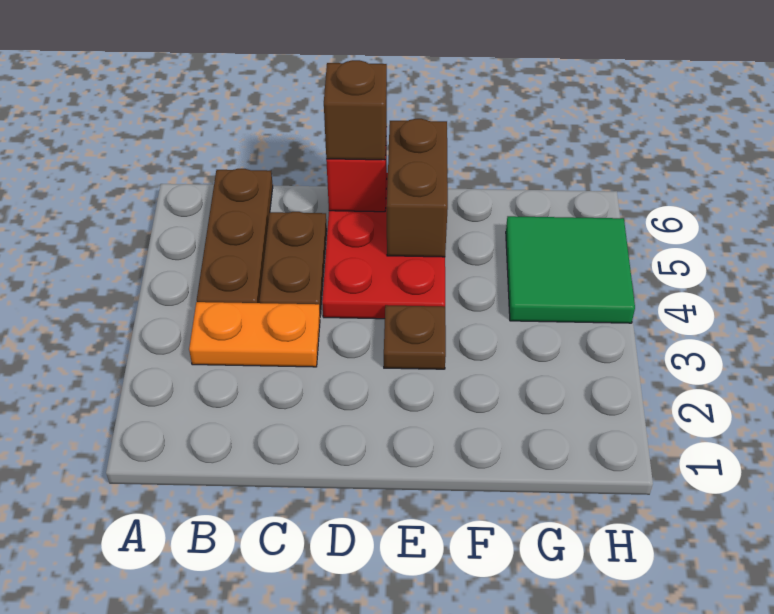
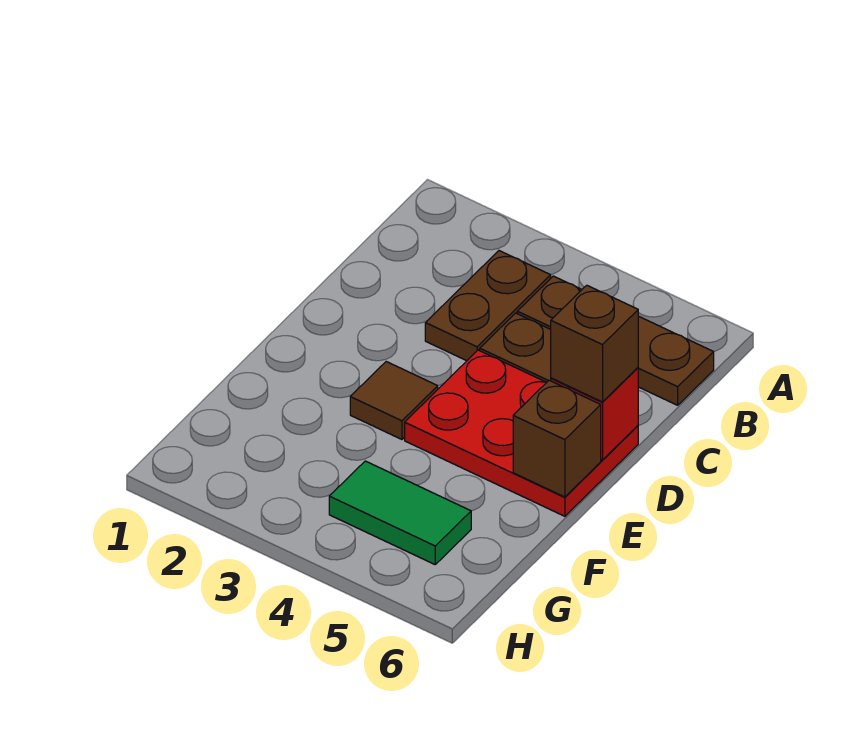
orange 1x2 plate [189,302,320,367] -> brown 1x2 plate [425,251,551,361]
brown 1x1 plate [384,305,446,369] -> brown 1x1 tile [350,362,438,439]
brown 1x2 brick [387,119,448,257] -> brown 1x1 brick [513,380,601,497]
green 2x2 tile [506,216,635,323] -> green 1x2 tile [329,461,471,564]

